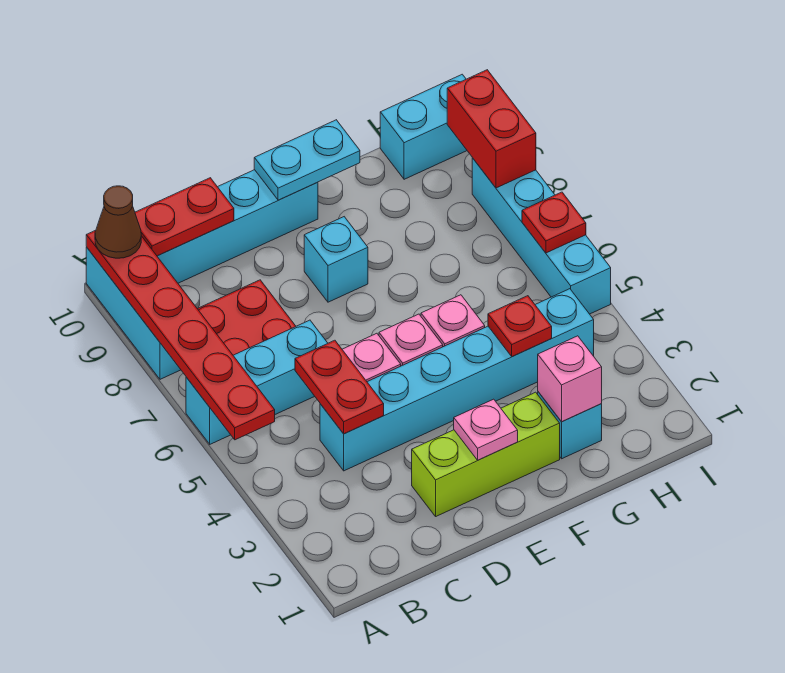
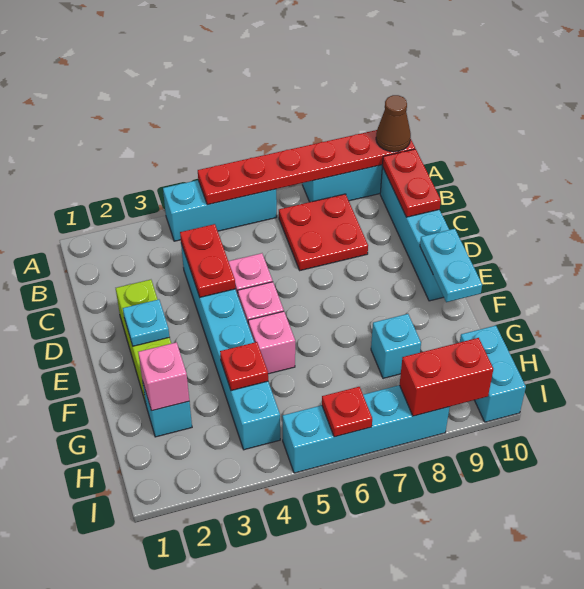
cyan 1x3 brick [186,320,328,444] -> cyan 1x3 brick turned to [163,180,277,241]
red 1x2 plate [295,340,384,434] -> red 1x2 plate turned to [180,224,235,297]
pink 1x1 plate [454,399,518,460] -> cyan 1x1 plate [123,299,169,346]
cyan 1x1 brick [304,217,368,302] -> cyan 1x1 brick moved to [371,314,421,378]

